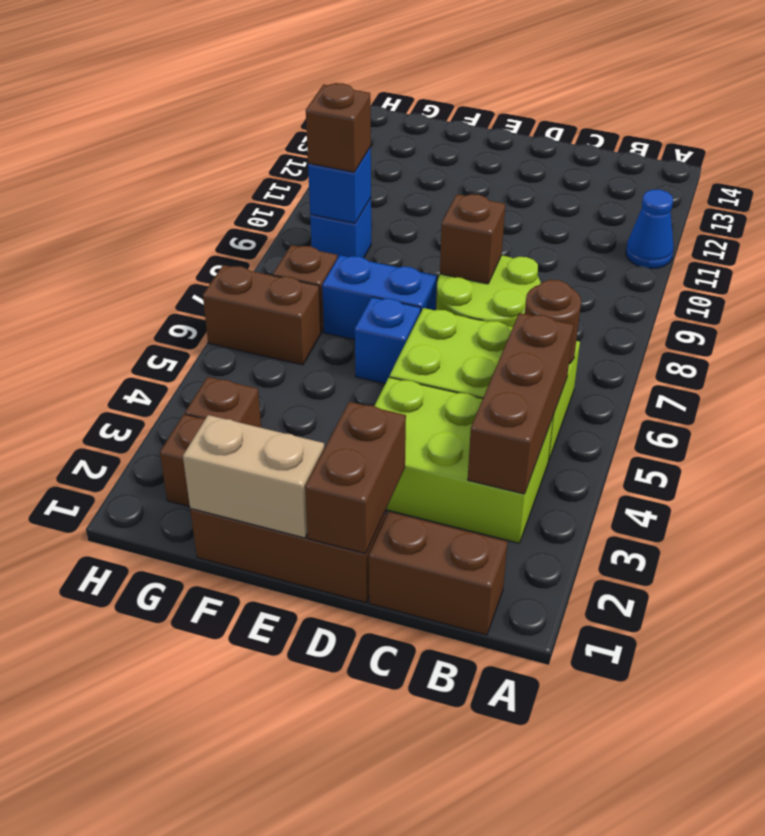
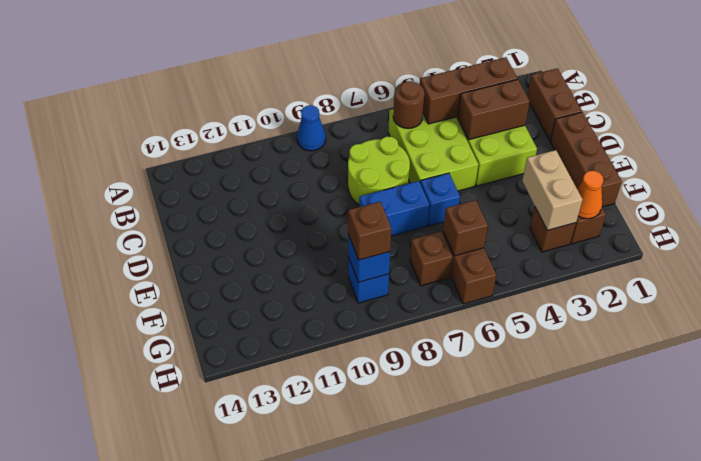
blue 1x1 cone [626,190,674,269] -> blue 1x1 cone moved to [297,105,326,151]
brown 1x2 brick [305,402,406,554] -> brown 1x2 brick moved to [458,79,530,140]
brown 1x1 brick [440,194,505,284] -> brown 1x1 brick moved to [443,200,488,256]
tan 1x2 brick [183,415,324,538] -> tan 1x2 brick moved to [522,150,583,230]
blue 1x2 brick [322,255,437,340] -> blue 1x2 brick turned to [359,181,430,236]
none -> orange 1x1 cone [577,171,604,219]

